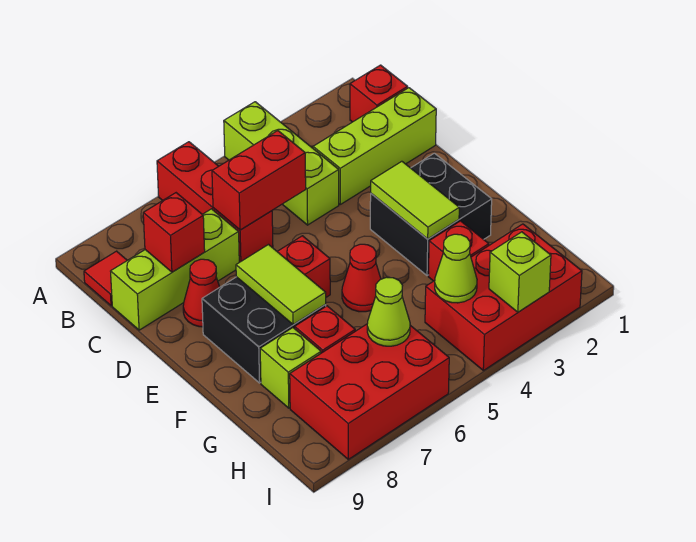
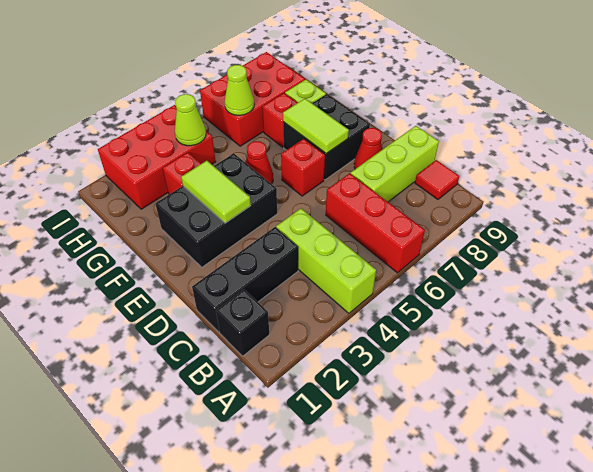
red 1x1 brick [350,65,408,122] -> black 1x1 brick [216,290,269,356]
lime 1x3 brick [313,88,436,204] -> black 1x3 brick [192,227,298,332]
red 1x2 brick [212,131,306,230] -> none
red 1x1 brick [143,193,205,272] -> none
black 2x2 brick [370,153,492,276] -> black 2x3 brick [155,153,277,267]
lime 1x1 brick [489,232,551,312] -> none

